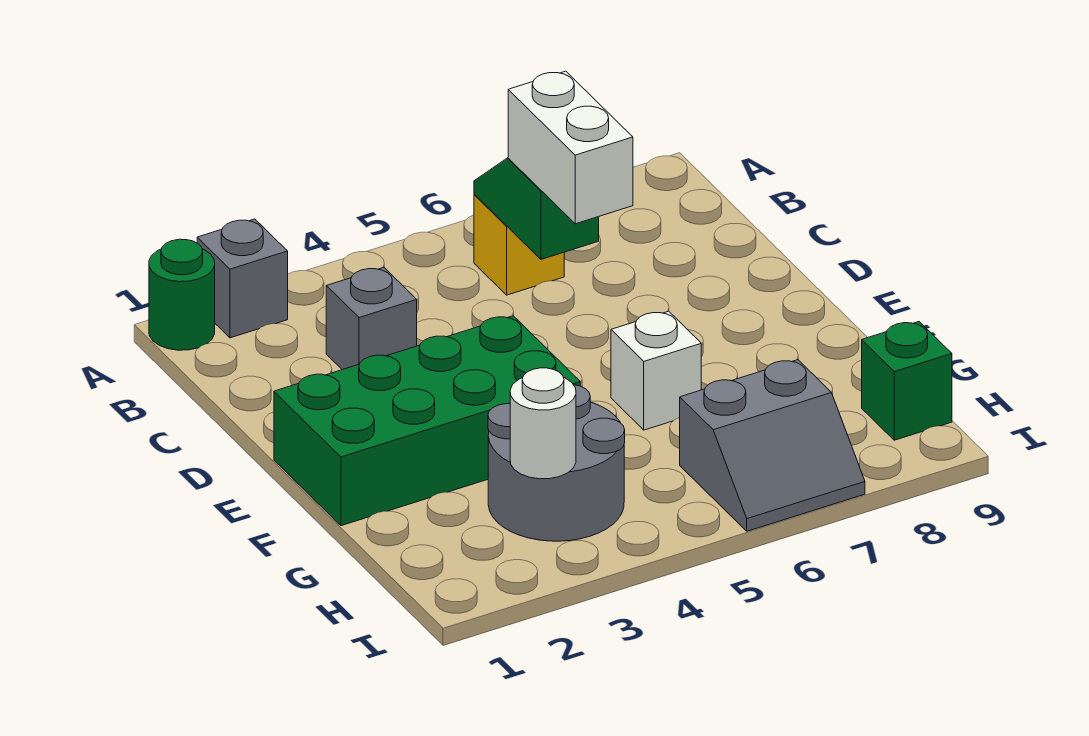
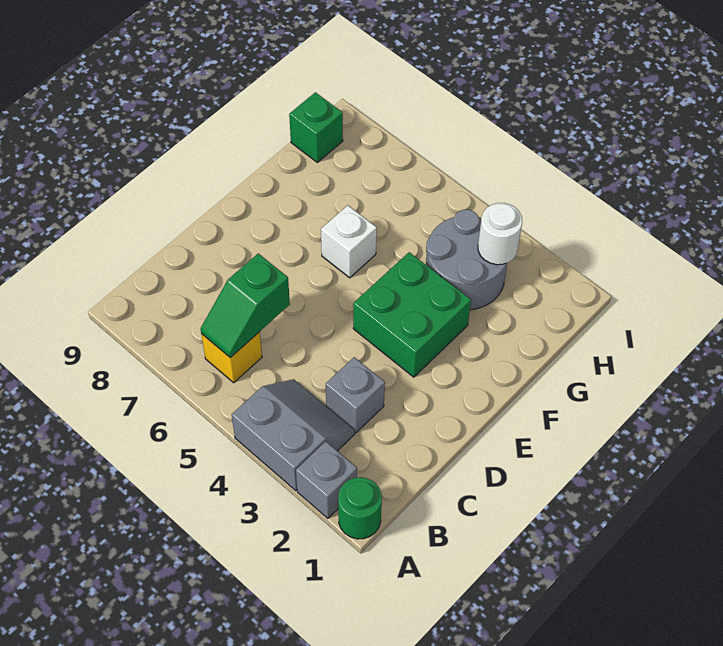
white 1x2 brick [508,71,633,224] -> none
green 2x4 brick [274,316,580,526] -> green 2x2 brick [353,252,471,377]
grey 2x2 slope [680,360,865,531] -> grey 2x2 slope moved to [232,379,355,491]

